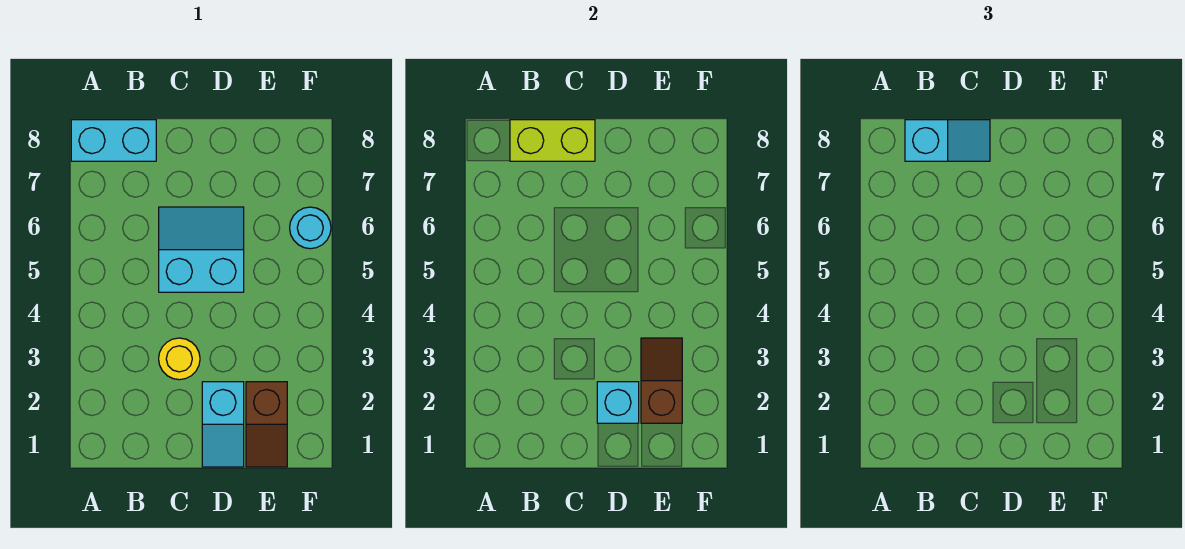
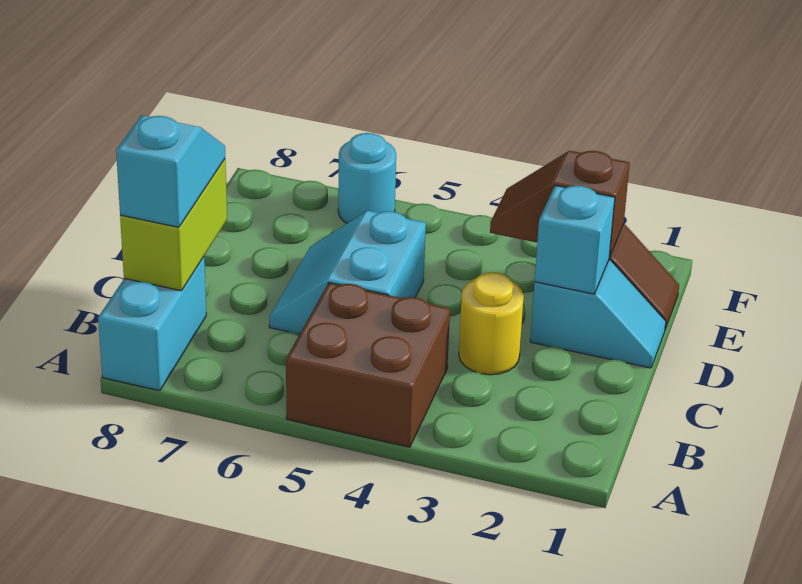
none -> brown 2x2 brick [286,283,450,447]

